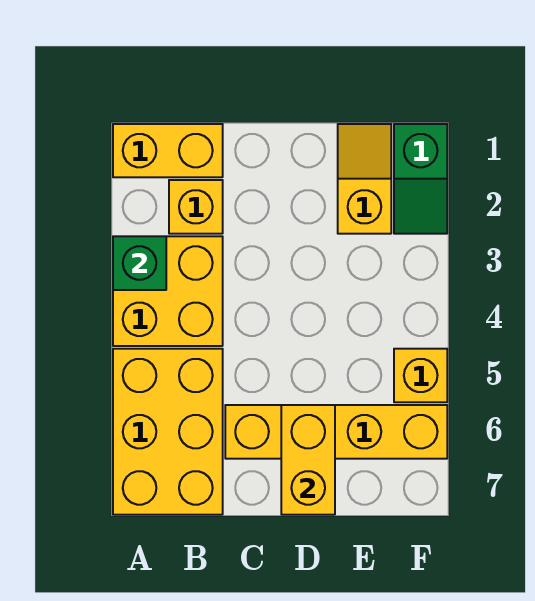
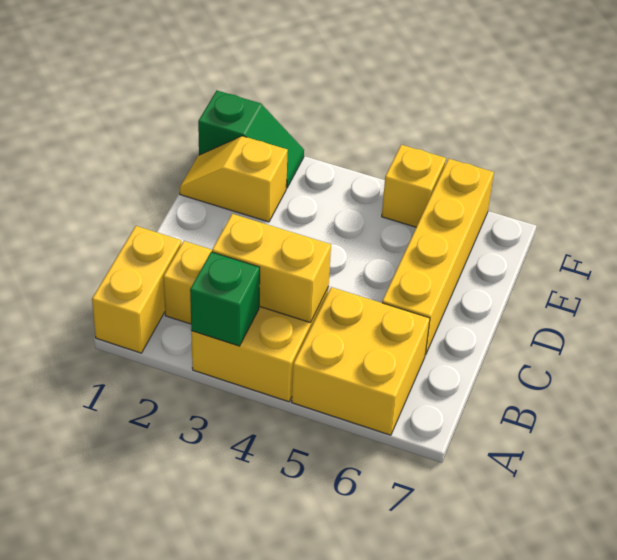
yellow 2x3 brick [113,349,223,515] -> yellow 2x2 brick [292,287,430,435]
yellow 1x2 brick [281,405,335,515] -> yellow 1x2 brick moved to [212,214,331,323]

